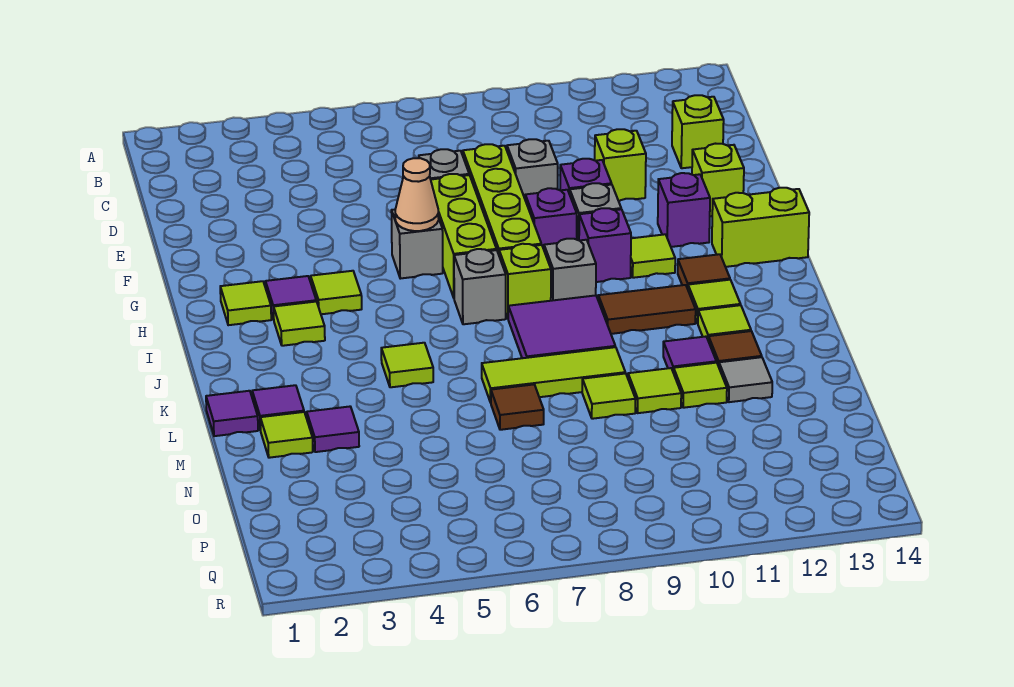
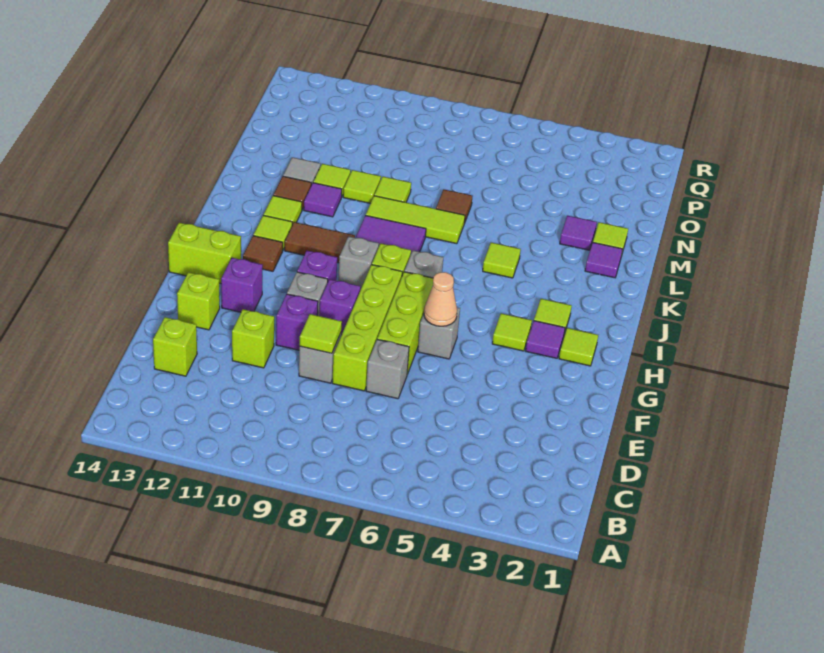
lime 1x1 tile [631,234,675,278] -> lime 1x1 tile moved to [300,314,342,353]
purple 1x1 tile [206,391,258,436] -> none

